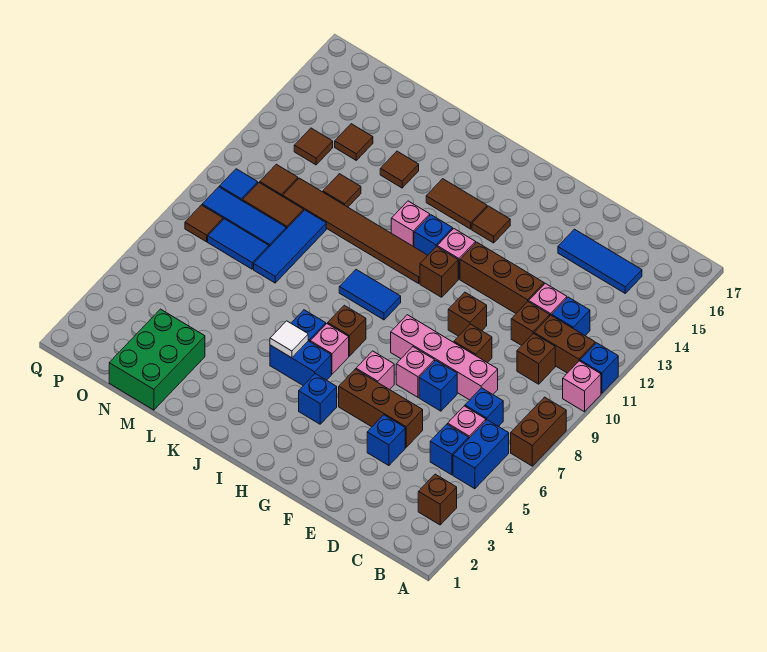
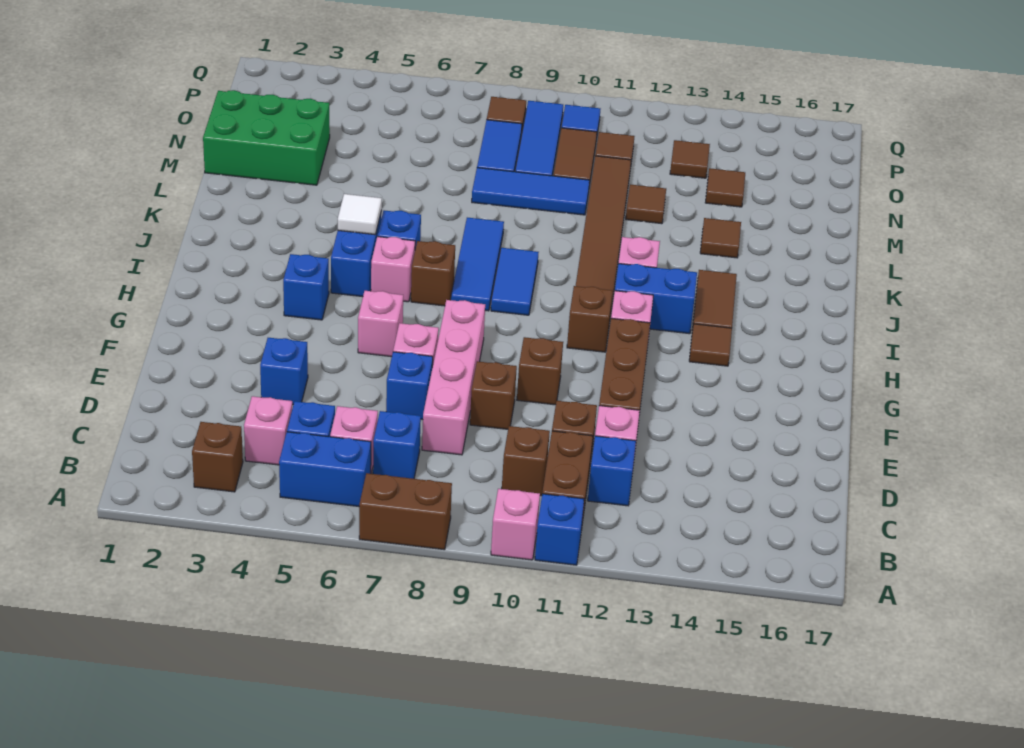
none -> pink 1x1 brick [244,396,292,465]
blue 1x3 tile [558,229,642,293] -> blue 1x3 tile moved to [451,218,504,311]
brown 1x3 brick [339,369,423,447] -> none
blue 1x1 brick [414,215,453,255] -> blue 1x2 brick [615,264,697,334]

